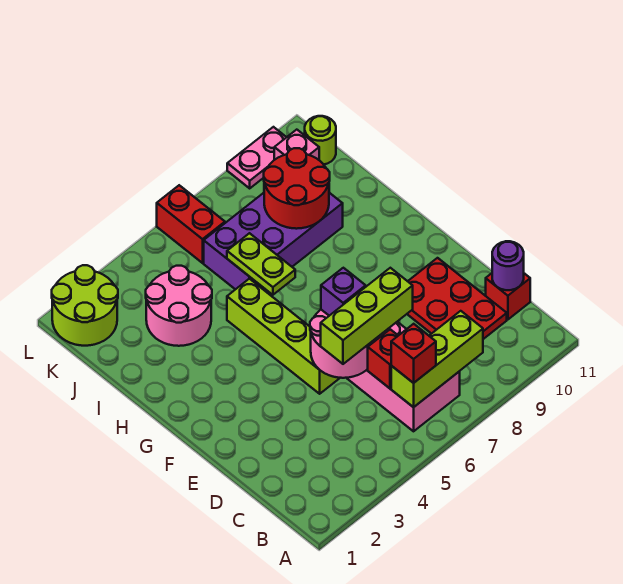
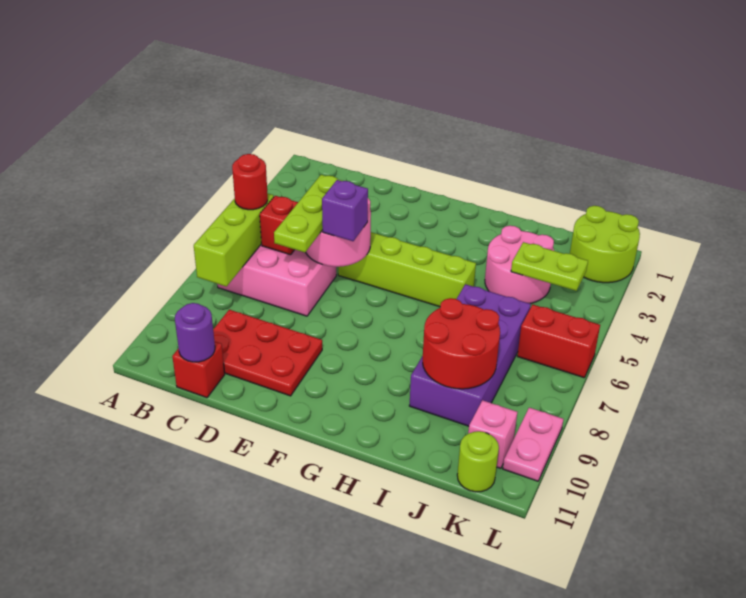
red 1x1 brick [391,324,436,383] -> red 1x1 round brick [232,154,268,210]
lime 1x3 brick [321,268,413,364] -> lime 1x3 plate [274,175,342,252]
lime 1x2 plate [227,233,295,295] -> lime 1x2 plate moved to [511,242,588,291]

